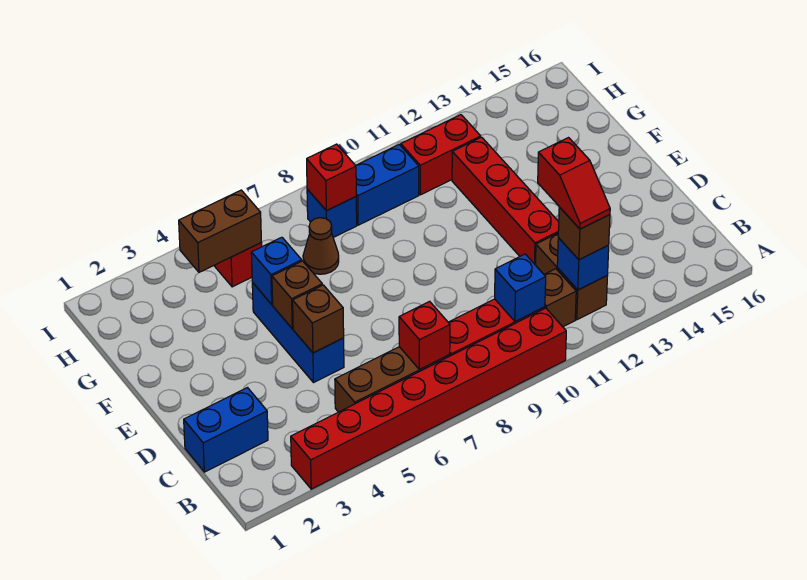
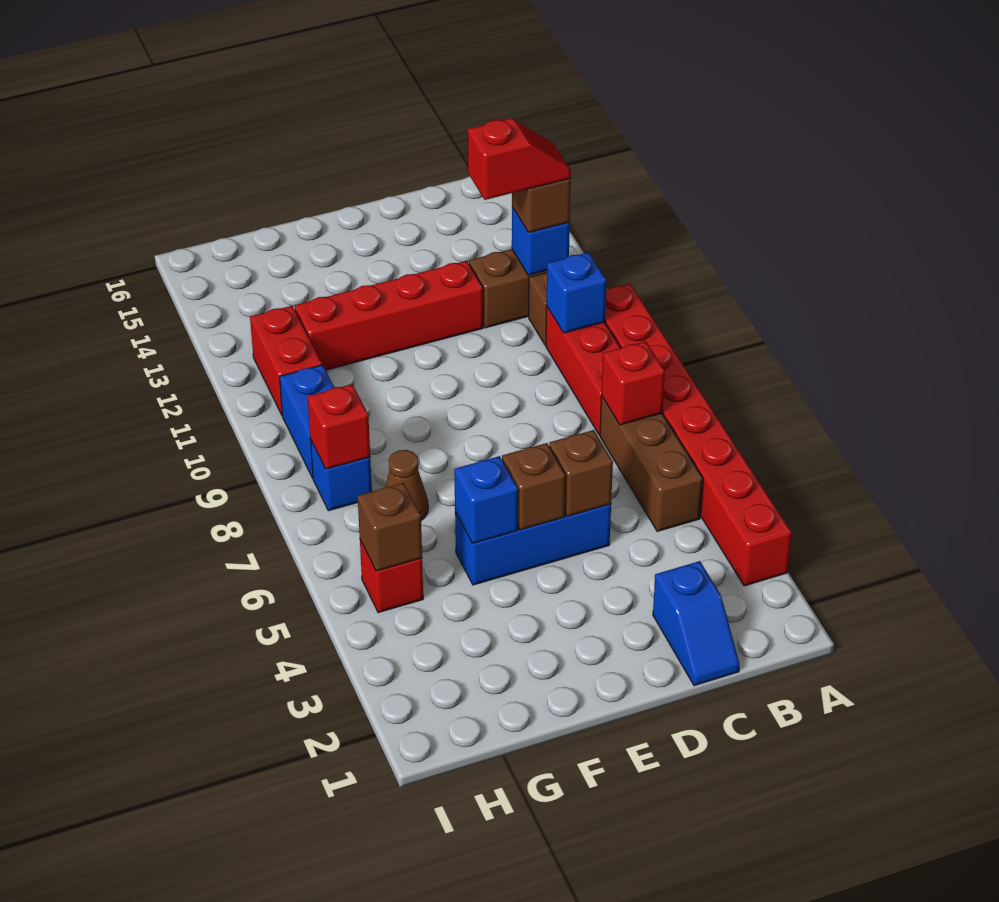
blue 1x2 brick [184,388,268,472] -> blue 1x2 slope [653,561,740,686]
brown 1x2 brick [179,190,261,272] -> brown 1x1 brick [358,483,422,571]

